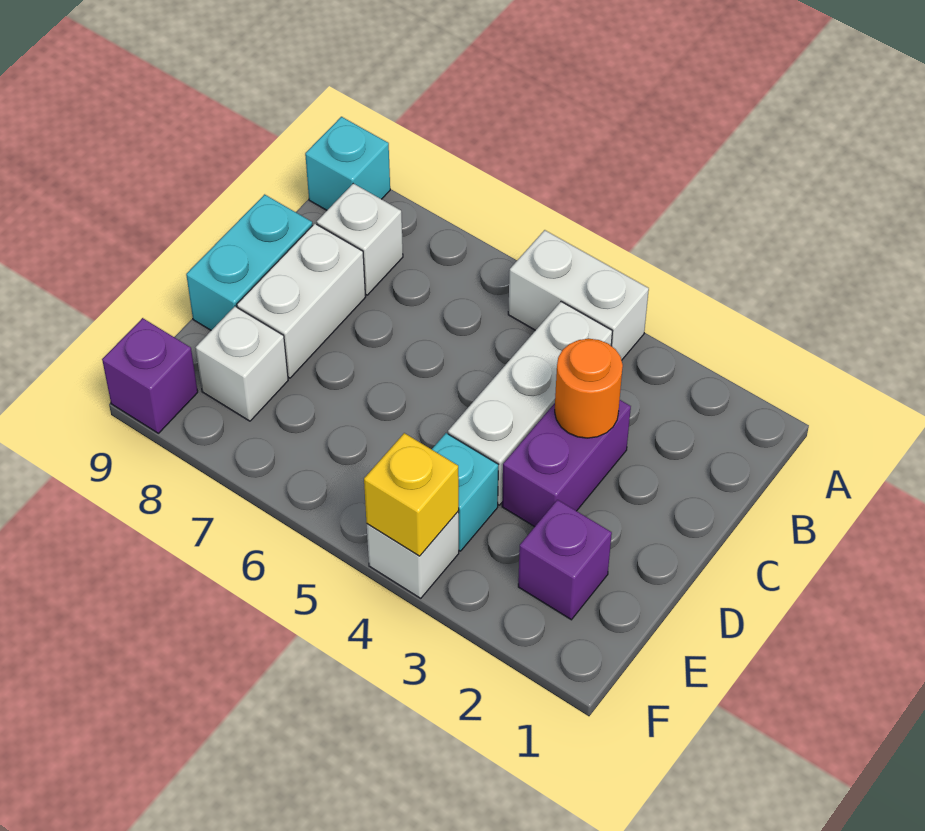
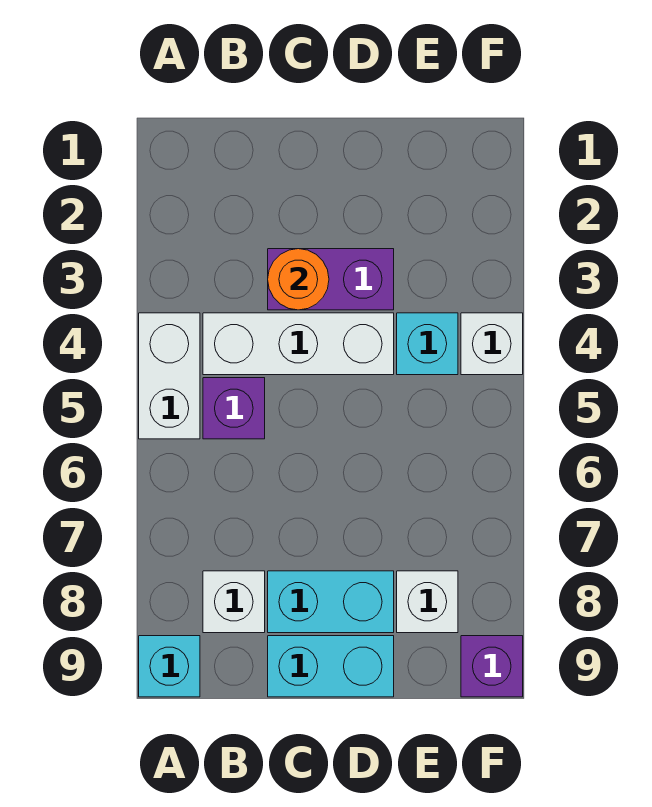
white 1x2 brick [237,224,366,378] -> cyan 1x2 brick [268,571,394,633]
purple 1x1 brick [518,500,612,620] -> purple 1x1 brick moved to [203,378,265,439]
yellow 1x1 brick [364,433,459,556] -> none

